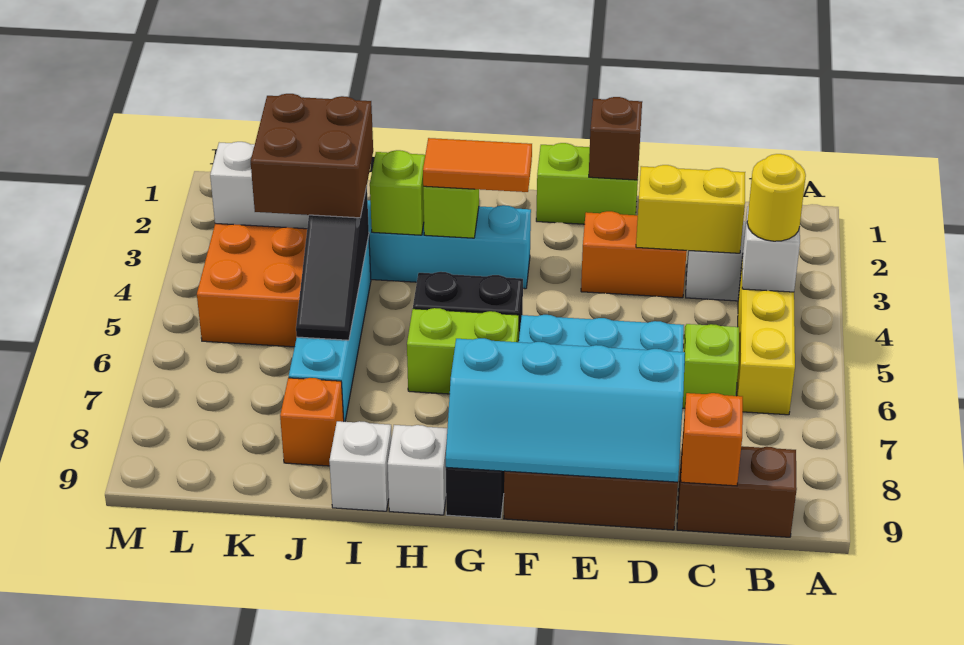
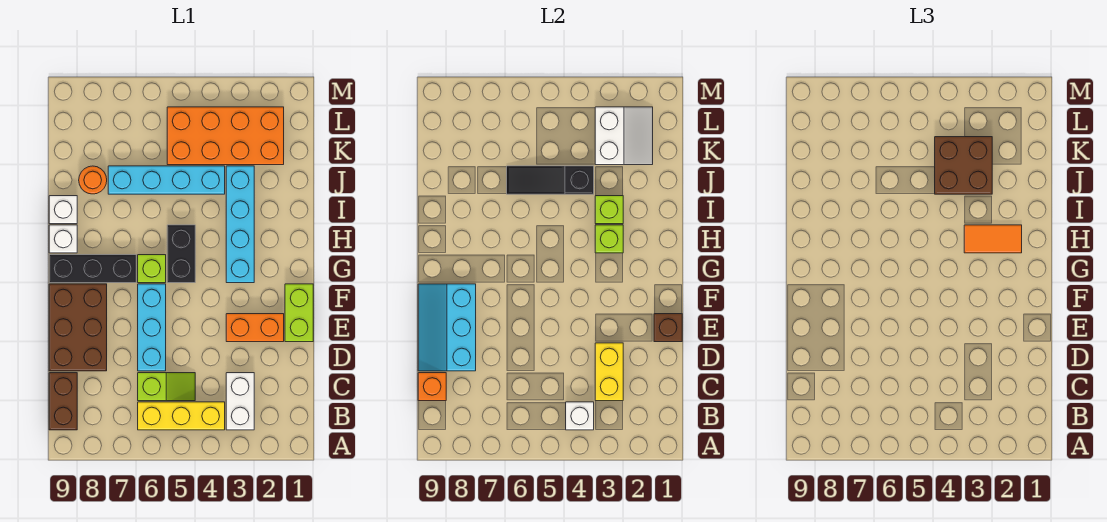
yellow 1x1 round brick [747,154,806,241] -> none
orange 1x2 brick [581,211,687,298] -> orange 1x2 brick turned to [226,314,284,342]
cyan 2x4 slope [446,338,685,482] -> cyan 2x3 slope [418,284,476,371]
orange 1x2 tile [423,138,532,192] -> orange 1x2 tile turned to [964,225,1022,253]
lime 1x2 brick [407,308,519,394] -> lime 1x1 brick [138,255,166,283]
orange 1x1 brick [280,378,344,466] -> orange 1x1 round brick [79,166,107,194]

